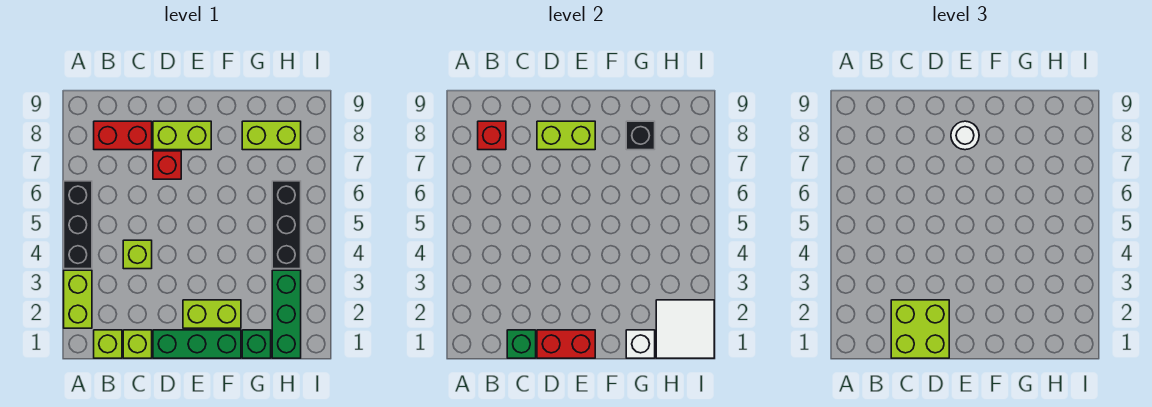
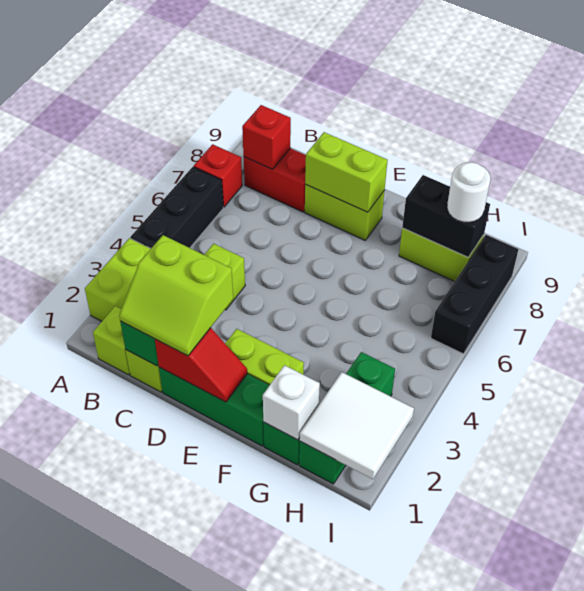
lime 2x2 brick [891,300,949,358] -> lime 2x2 slope [119,235,233,356]
red 1x2 brick [537,330,595,358] -> red 1x2 slope [155,328,247,402]
red 1x1 brick [153,151,181,179] -> red 1x1 brick moved to [194,144,242,207]
white 1x1 round brick [951,121,979,150] -> white 1x1 round brick moved to [447,162,490,222]
black 1x1 brick [626,121,655,150] -> black 1x2 brick [402,175,490,257]
black 1x3 brick [272,181,301,269] -> black 1x3 brick moved to [431,235,518,354]

